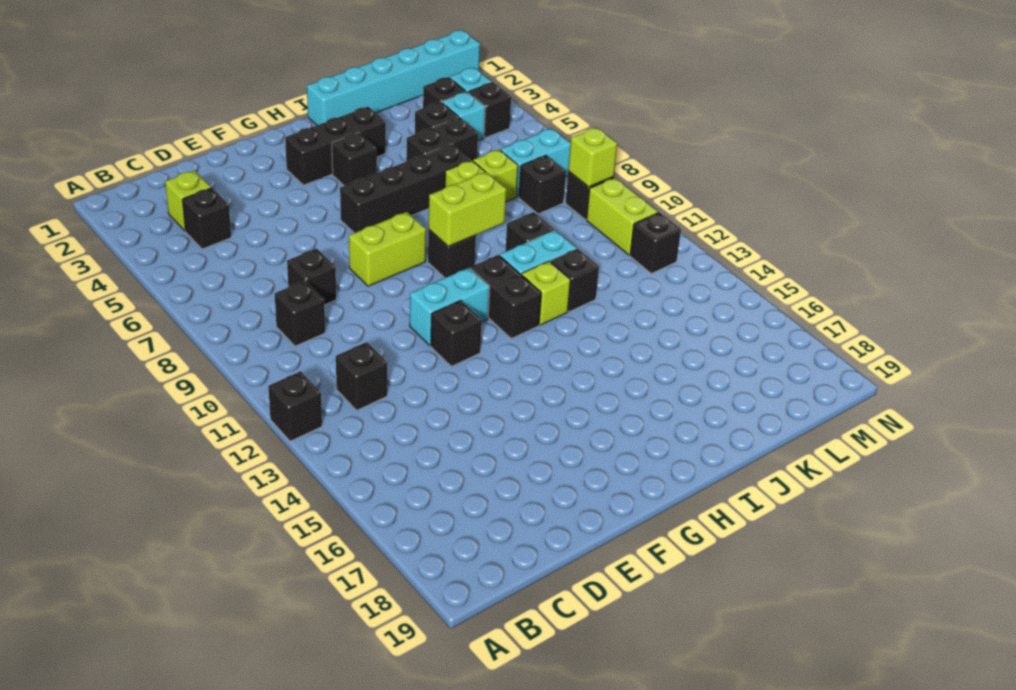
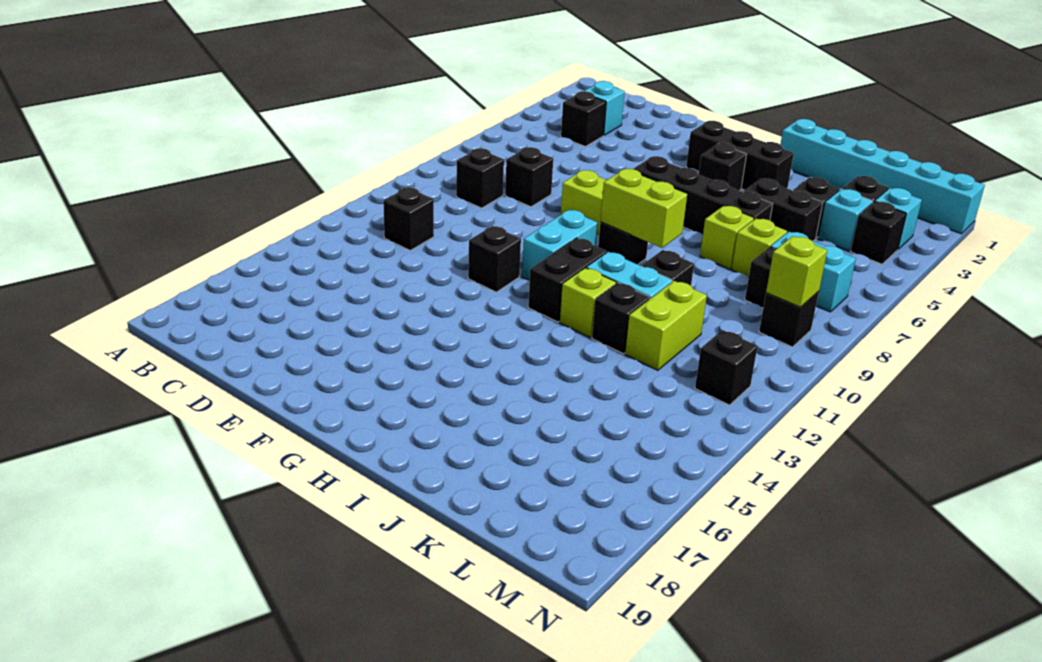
black 1x1 brick [268,371,322,441] -> none
lime 1x1 brick [165,171,211,231] -> cyan 1x1 brick [584,81,625,135]
cyan 1x2 brick [410,268,490,345] -> cyan 1x2 brick turned to [522,210,598,280]
lime 1x2 brick [587,178,658,255] -> lime 1x2 brick moved to [625,281,707,370]

